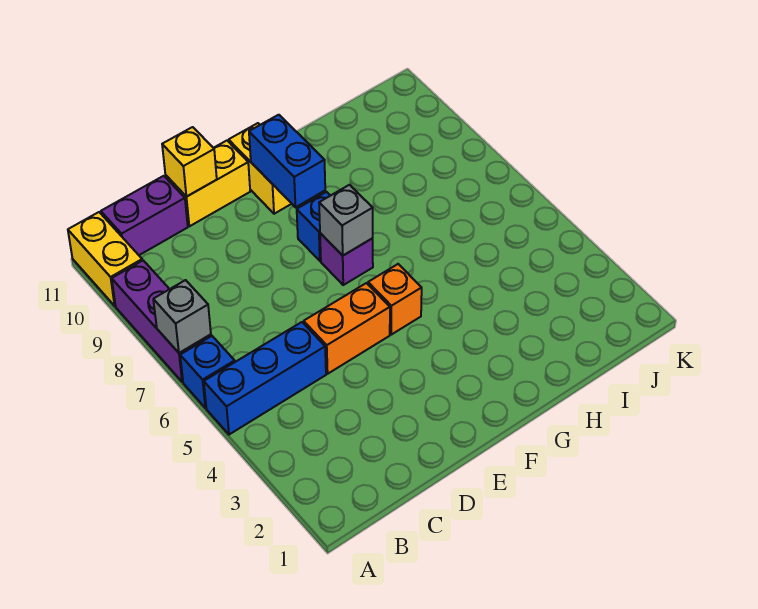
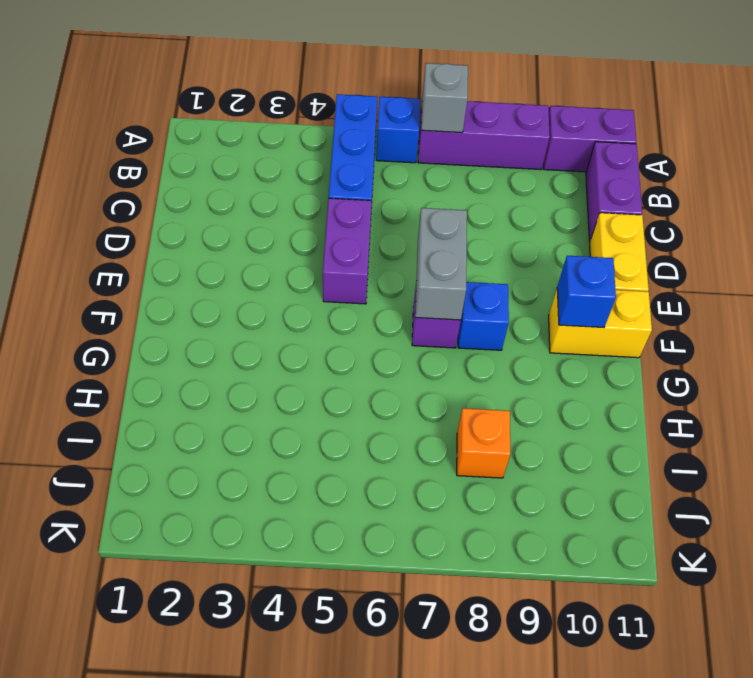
yellow 1x2 brick [68,212,142,306] -> purple 1x2 brick [544,106,636,172]
orange 1x2 brick [304,283,390,374] -> purple 1x2 brick [323,198,372,304]
yellow 1x1 brick [162,127,217,197] -> none
orange 1x1 brick [368,264,422,335] -> orange 1x1 brick moved to [457,408,510,478]
grey 1x1 brick [319,185,373,256] -> grey 1x2 brick [415,208,467,320]
blue 1x2 brick [249,115,325,207] -> blue 1x1 brick [557,256,616,328]

